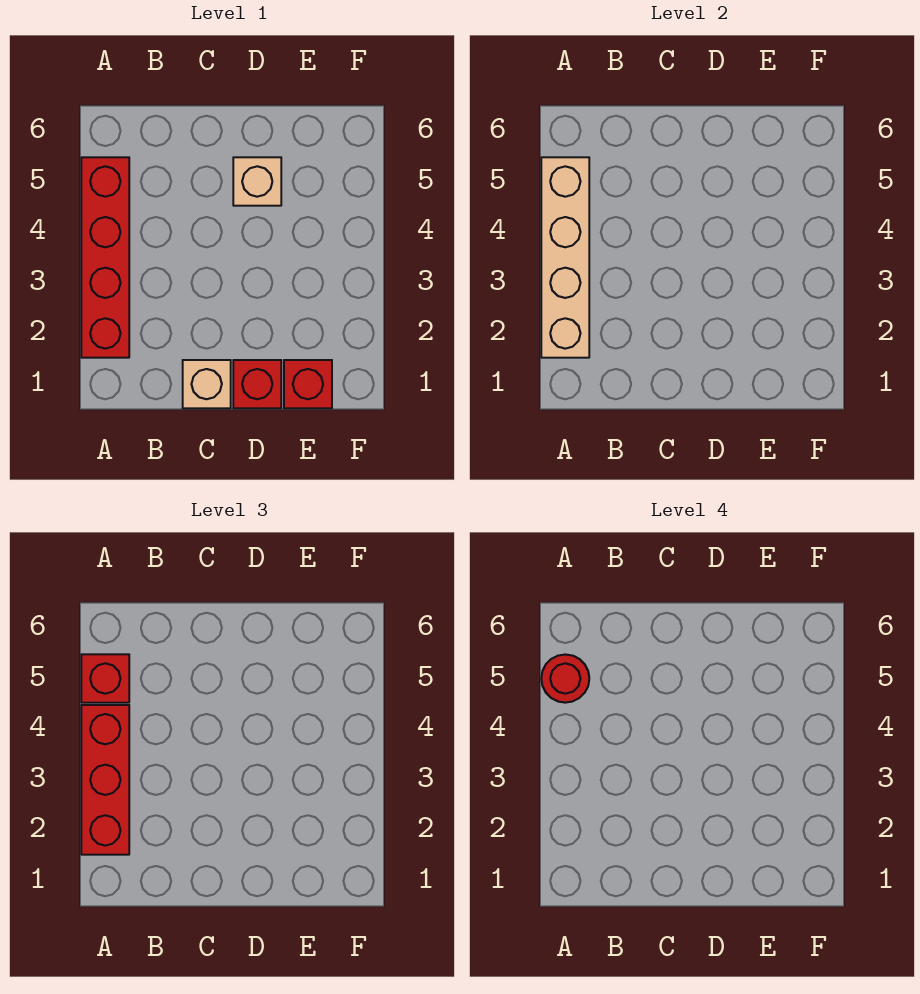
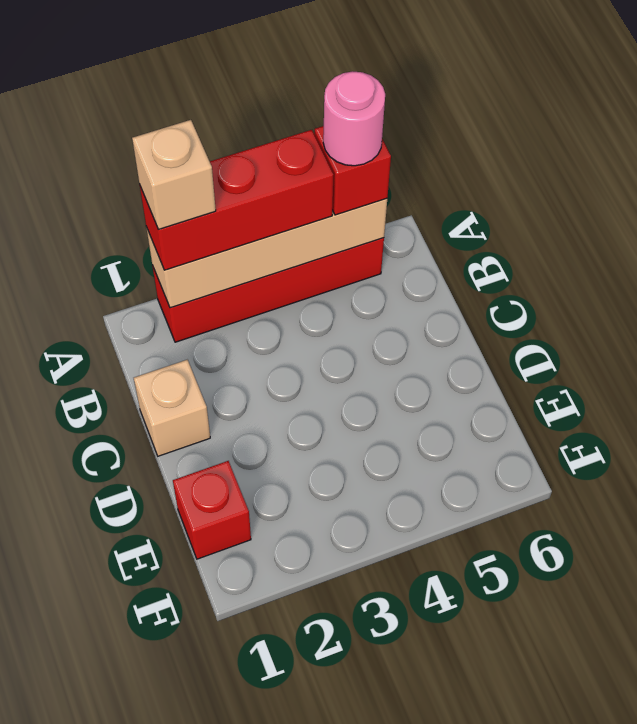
red 1x1 round brick [541,654,589,703] -> pink 1x1 round brick [323,71,385,166]
red 1x1 brick [233,360,281,408] -> none
tan 1x1 brick [233,157,281,206] -> tan 1x1 brick moved to [132,120,216,229]

